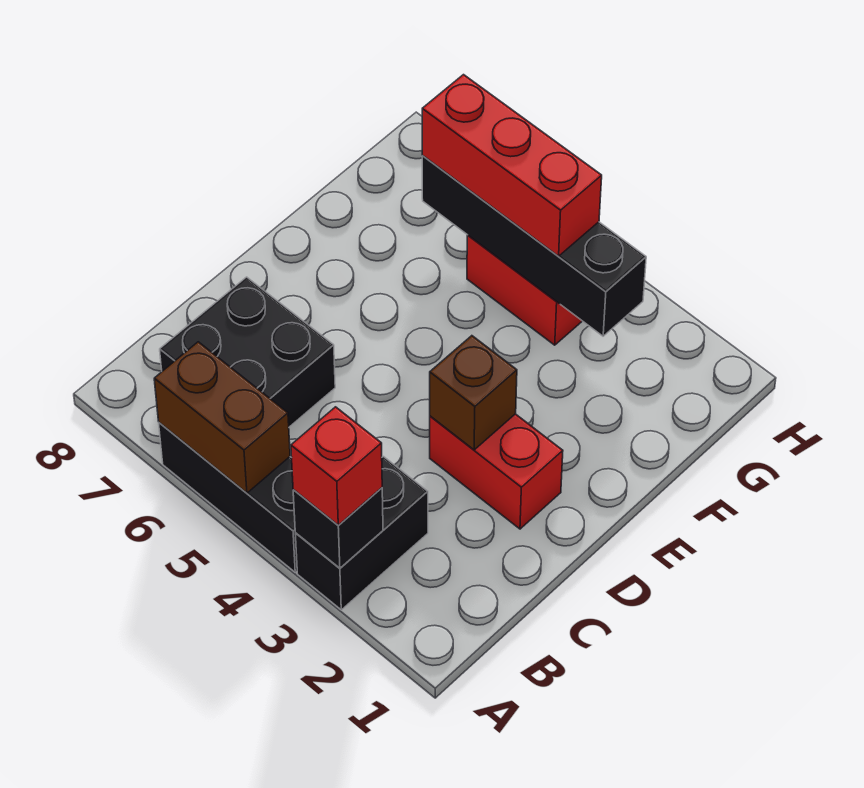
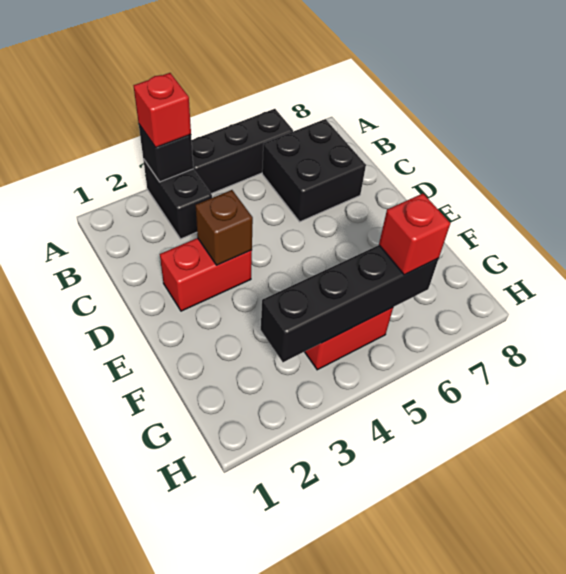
brown 1x2 brick [154,342,290,493] -> none
red 1x3 brick [422,75,602,256] -> red 1x1 brick [379,194,450,275]

